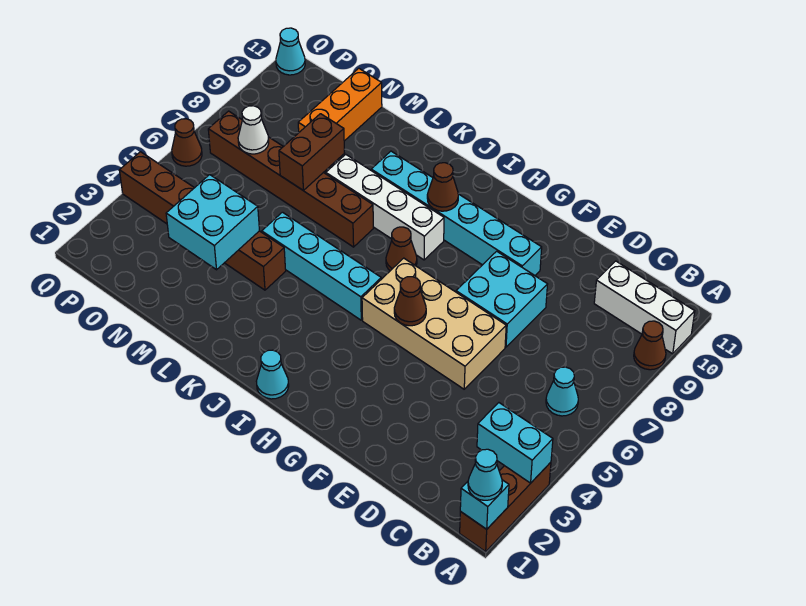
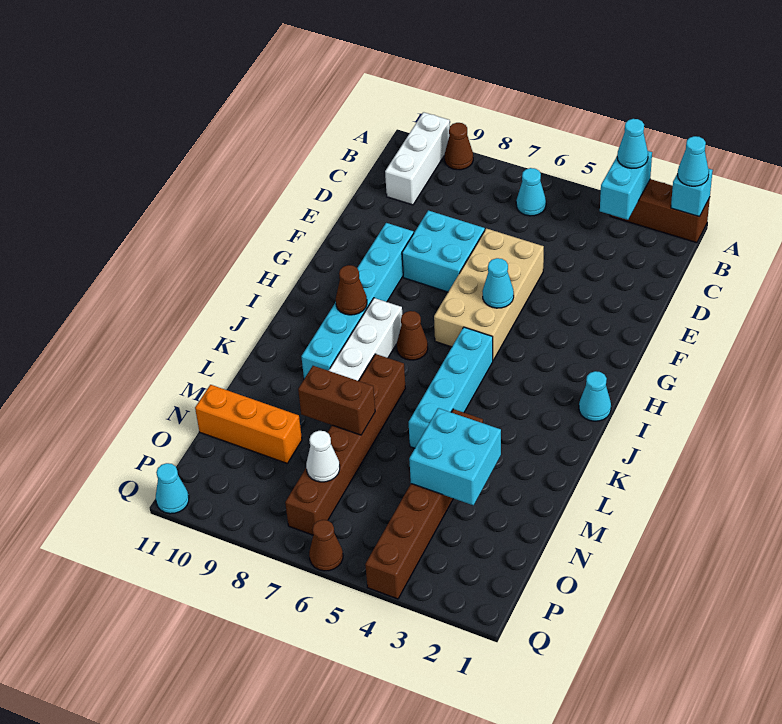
none -> cyan 1x1 cone [617,119,648,168]
brown 1x1 cone [394,277,426,326] -> cyan 1x1 cone [482,258,514,308]

